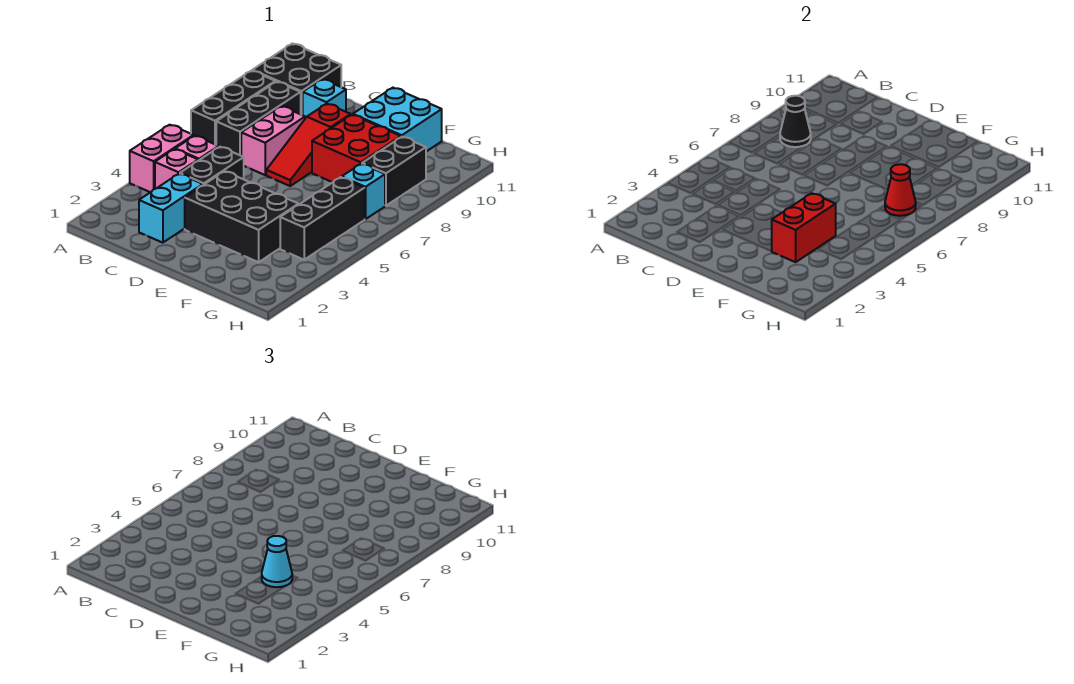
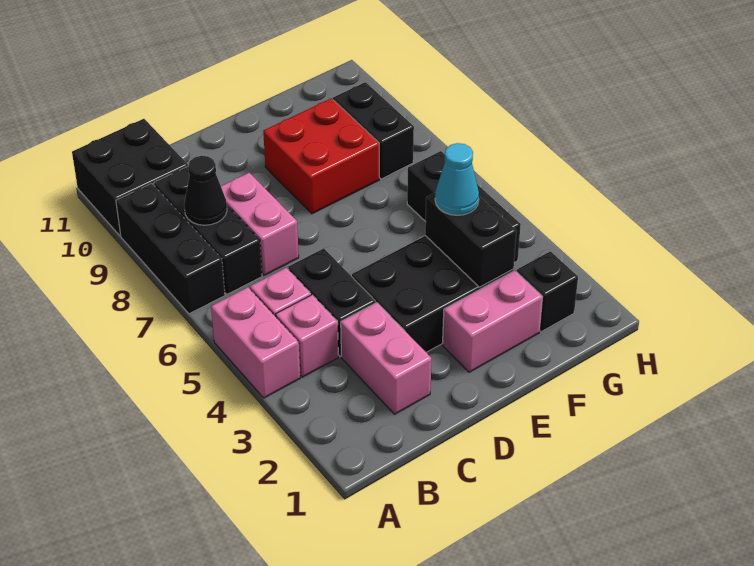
cyan 1x2 brick [139,174,203,243] -> pink 1x2 brick [341,303,432,414]
cyan 1x1 brick [303,79,346,118] -> none
red 1x3 slope [266,104,351,186] -> none
none -> pink 1x2 brick [442,271,543,372]
cyan 2x2 brick [353,88,442,152] -> none
red 1x2 brick [772,193,836,262] -> black 1x2 brick [425,193,516,287]
none -> black 1x1 brick [517,251,578,332]
cyan 1x1 brick [342,164,385,219] -> none
red 1x1 cone [885,164,916,216] -> none

